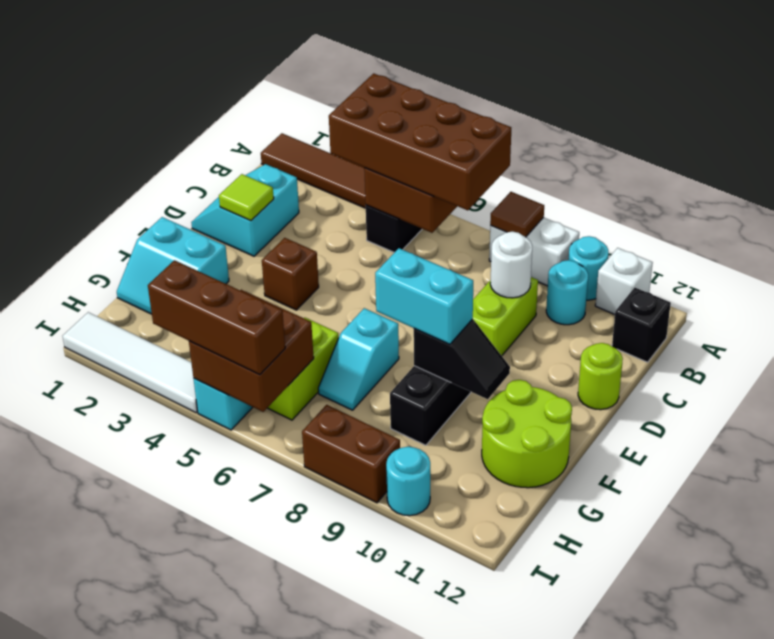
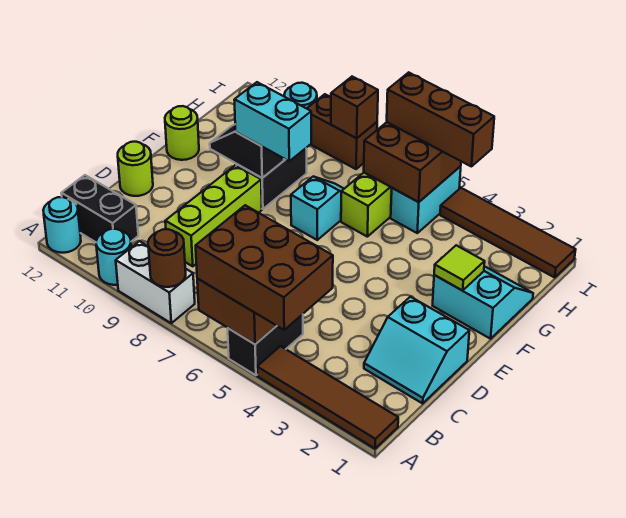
brown 2x4 brick [329,73,511,210] -> brown 2x3 brick [196,205,333,330]
brown 1x1 tile [490,192,544,237] -> brown 1x1 round brick [148,229,186,287]
white 1x1 brick [595,248,653,314] -> none
cyan 1x1 round brick [546,260,588,325] -> cyan 1x1 round brick moved to [43,197,81,253]
black 1x1 brick [612,288,671,362] -> black 1x2 brick [61,175,138,242]
cyan 2x2 slope [191,164,299,256] -> cyan 2x2 slope turned to [364,297,469,403]
lime 1x2 brick [473,277,538,356] -> lime 1x3 brick [165,165,262,266]
white 1x1 round brick [490,231,532,298] -> none
lime 1x1 tile [219,174,274,221] -> lime 1x1 tile moved to [434,245,485,291]
brown 1x1 brick [262,238,319,310] -> brown 1x1 brick moved to [331,77,378,138]
lime 2x2 round brick [482,380,572,488] -> lime 1x1 round brick [165,106,199,160]
white 1x4 tile [63,312,198,413] -> brown 1x4 tile [440,188,576,278]

